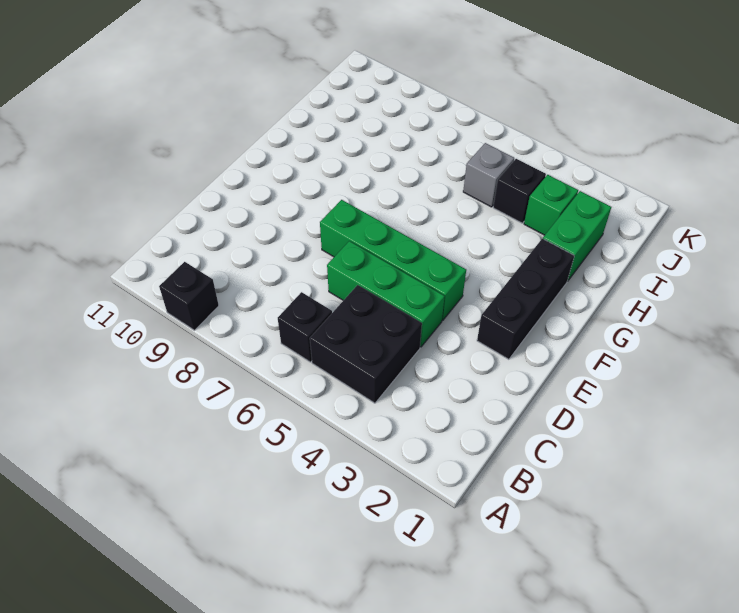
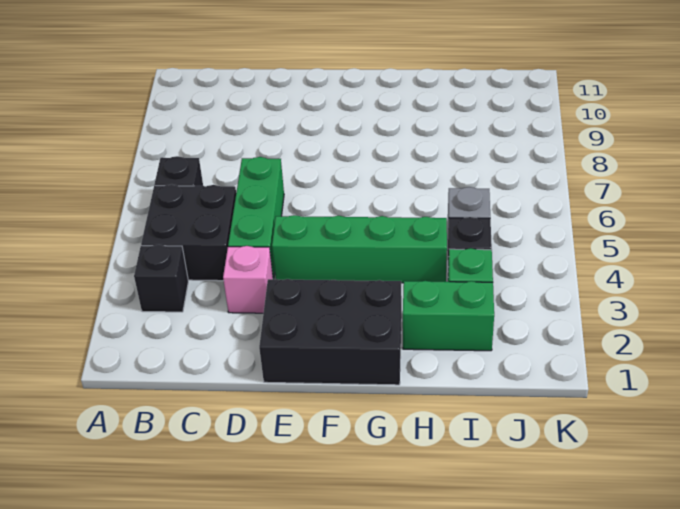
black 1x1 brick [159,262,219,330] -> black 1x1 brick moved to [134,245,188,312]
none -> pink 1x1 brick [223,246,273,313]
black 1x3 brick [477,239,574,359] -> black 2x3 brick [259,279,402,385]
green 1x4 brick [320,200,466,320] -> green 1x4 brick turned to [272,215,447,283]

